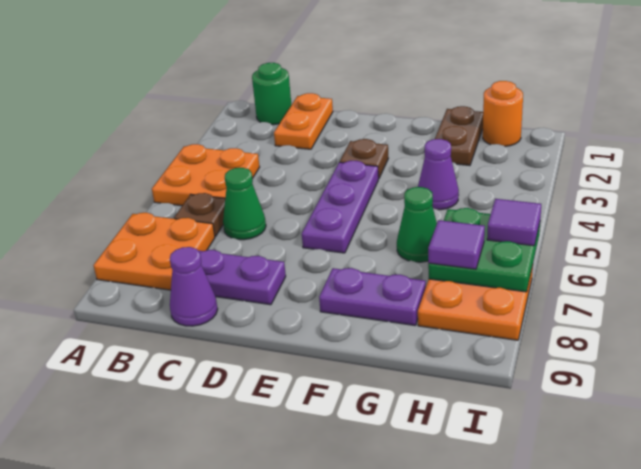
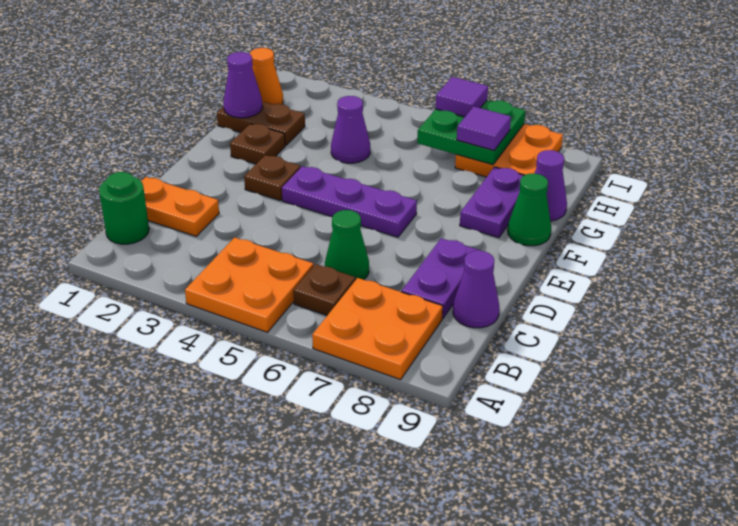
none -> brown 1x1 plate [230,124,285,164]
none -> purple 1x1 cone [223,52,262,118]
green 1x1 cone [397,187,437,262] -> green 1x1 cone moved to [508,173,551,246]
none -> purple 1x1 cone [535,150,567,221]
orange 1x1 round brick [483,81,523,146] -> orange 1x1 cone [250,48,283,105]

